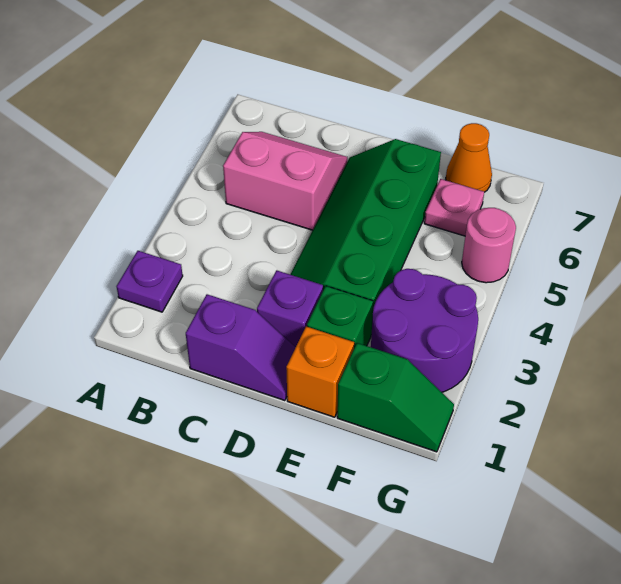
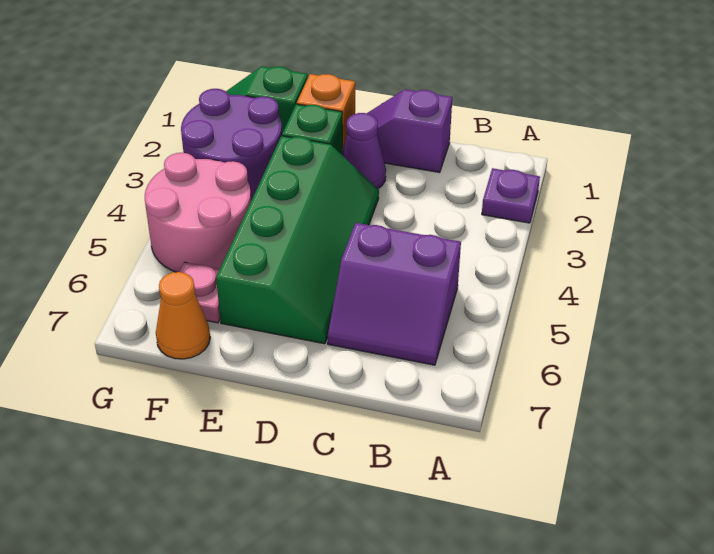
pink 2x2 slope [223,132,347,230] -> purple 2x2 slope [328,223,461,365]
purple 1x1 brick [257,270,323,347] -> purple 1x1 cone [342,113,386,189]
pink 1x1 round brick [462,208,516,283] -> pink 2x2 round brick [145,153,251,272]

